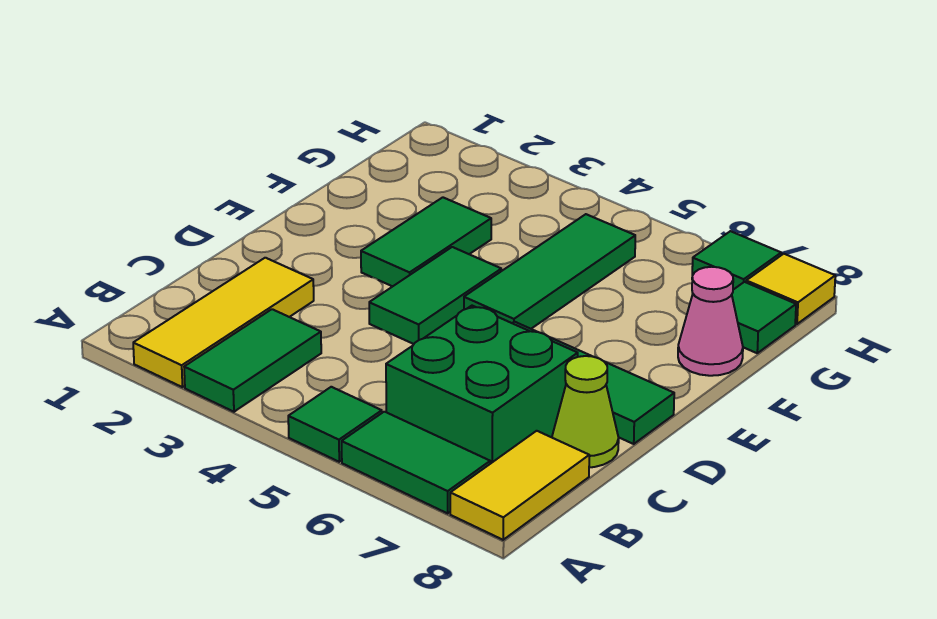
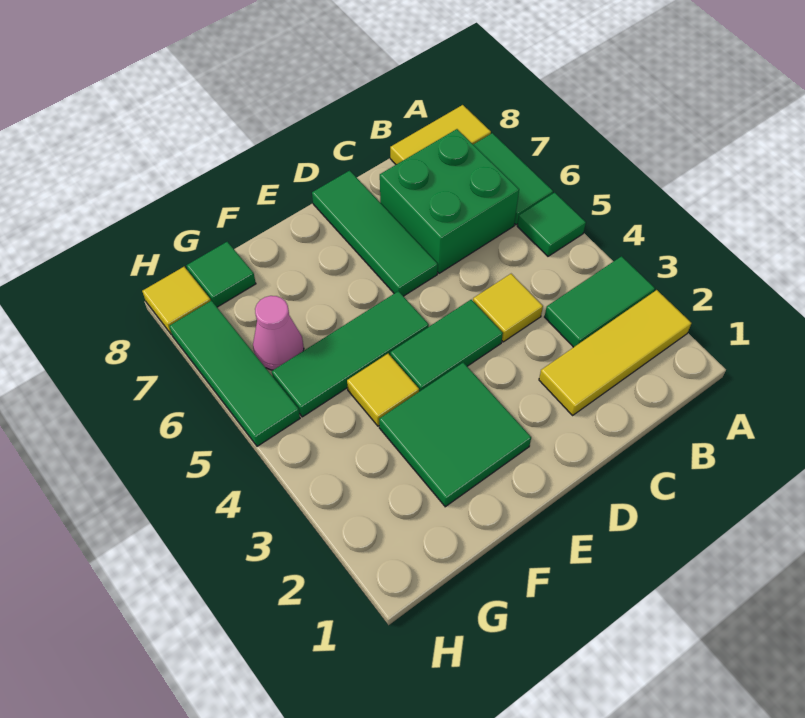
none -> yellow 1x1 tile [473,274,543,342]
lime 1x1 cone [552,356,619,467] -> none
green 1x2 tile [361,197,491,286] -> green 2x2 tile [379,363,531,507]
none -> yellow 1x1 tile [347,354,419,426]
pink 1x1 cone [678,267,743,376] -> pink 1x1 cone moved to [253,296,304,370]
green 1x1 tile [692,231,781,290] -> green 1x3 tile [169,301,300,446]

